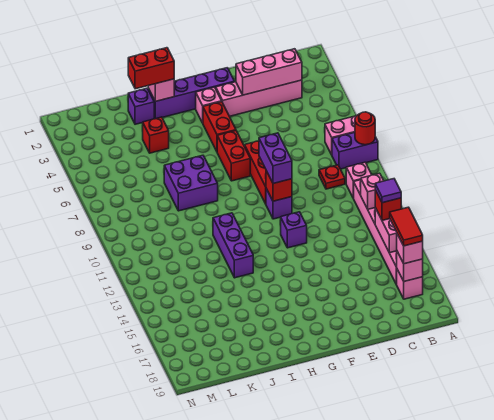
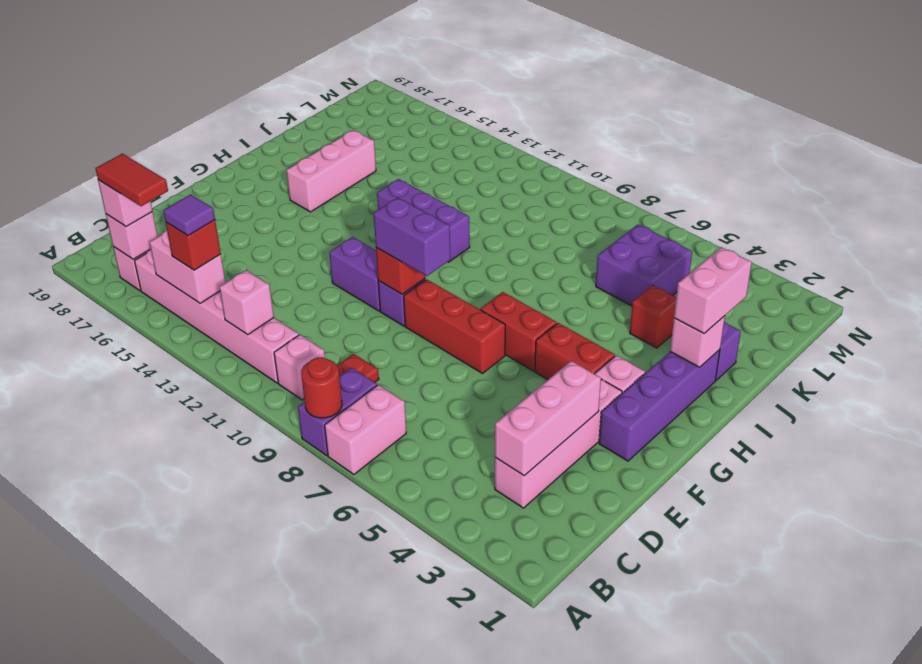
purple 1x1 brick [281,212,307,248] -> purple 1x2 brick [329,237,380,311]
none -> pink 1x3 brick [287,130,376,212]
red 1x2 brick [128,48,174,89] -> pink 1x2 brick [674,247,752,333]
purple 2x2 brick [164,155,218,211] -> purple 2x2 brick moved to [596,224,692,306]

